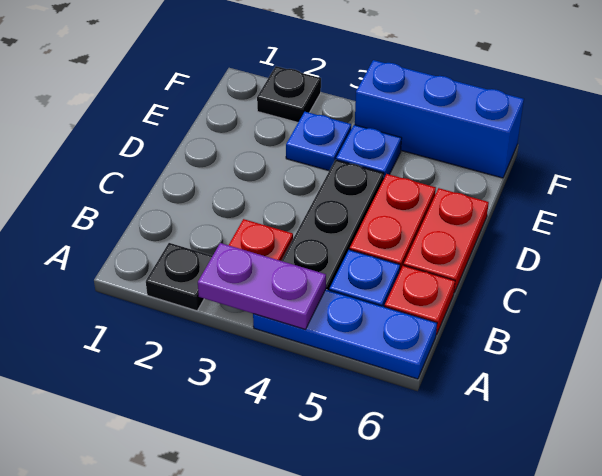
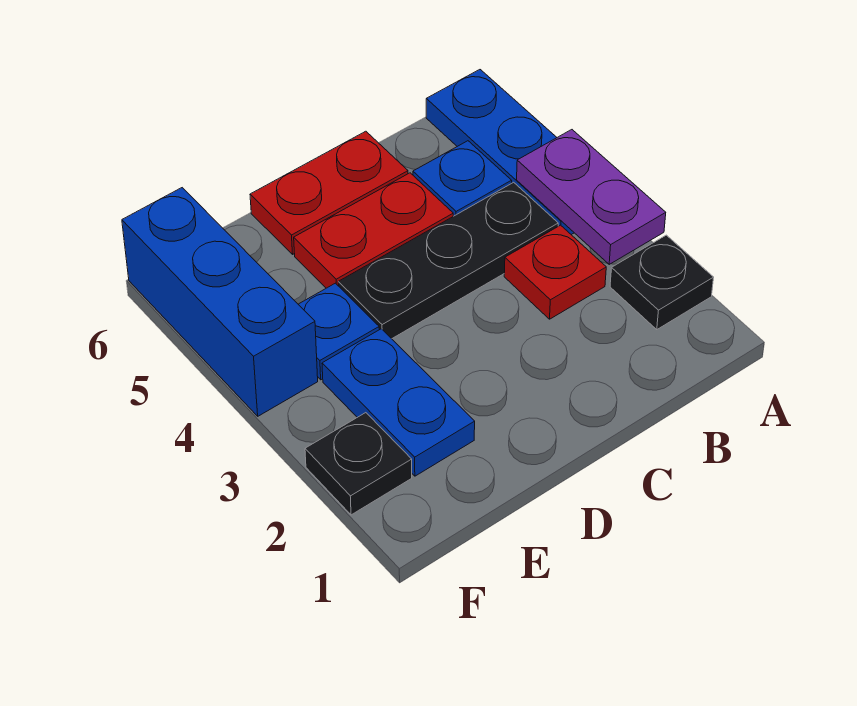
red 1x1 plate [385,265,455,335] -> none
blue 1x1 plate [286,112,351,171] -> blue 1x2 plate [322,329,475,476]

